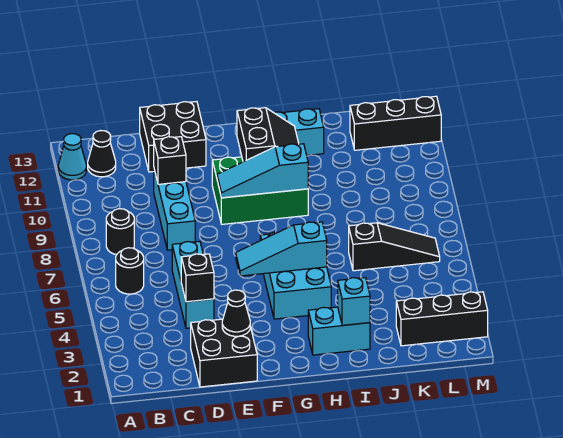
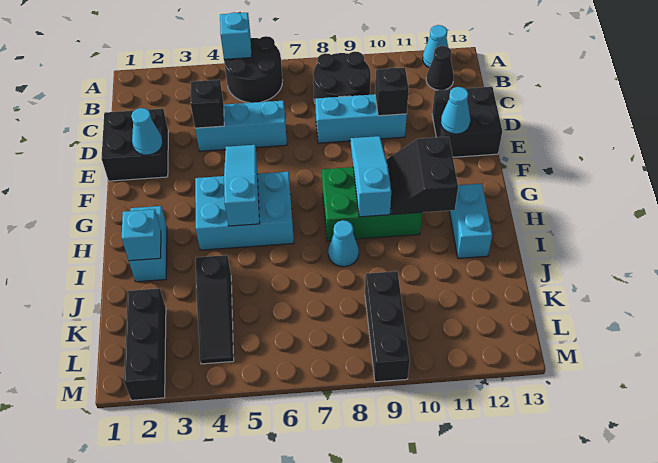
none -> cyan 1x1 brick [220,12,252,59]
black 1x1 round brick [116,248,144,294] -> black 2x2 round brick [224,36,283,103]
black 1x1 round brick [106,209,134,255] -> black 2x2 round brick [313,51,371,102]
black 1x1 cone [222,290,250,336] -> cyan 1x1 cone [131,108,163,155]
none -> cyan 1x1 cone [441,87,470,134]
green 2x3 brick [212,157,308,224] -> green 2x3 brick turned to [322,167,422,241]
black 2x2 slope [237,108,299,162] -> black 2x2 slope turned to [386,136,458,215]
none -> cyan 1x1 cone [328,220,359,267]
black 1x3 slope [349,223,440,271] -> black 1x3 slope moved to [196,255,234,364]
black 1x3 brick [350,96,441,150] -> black 1x3 brick moved to [365,271,410,382]

